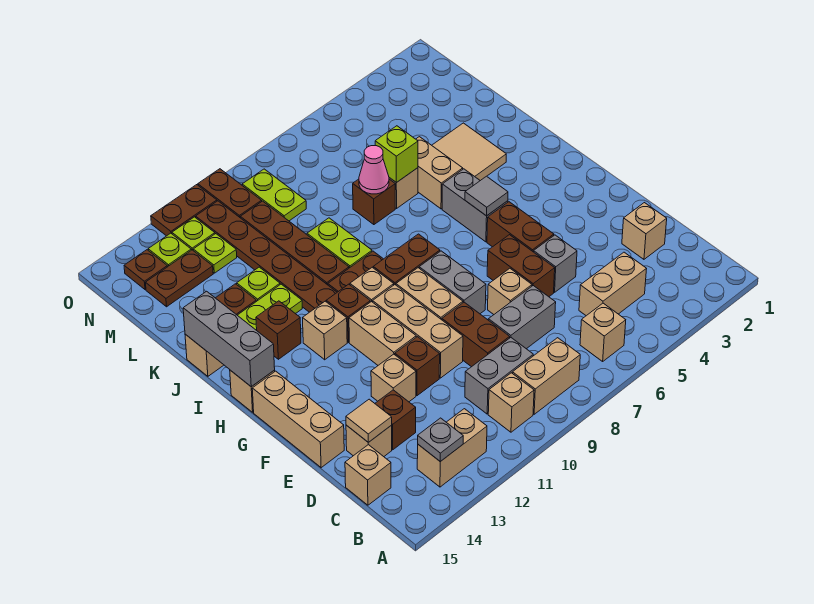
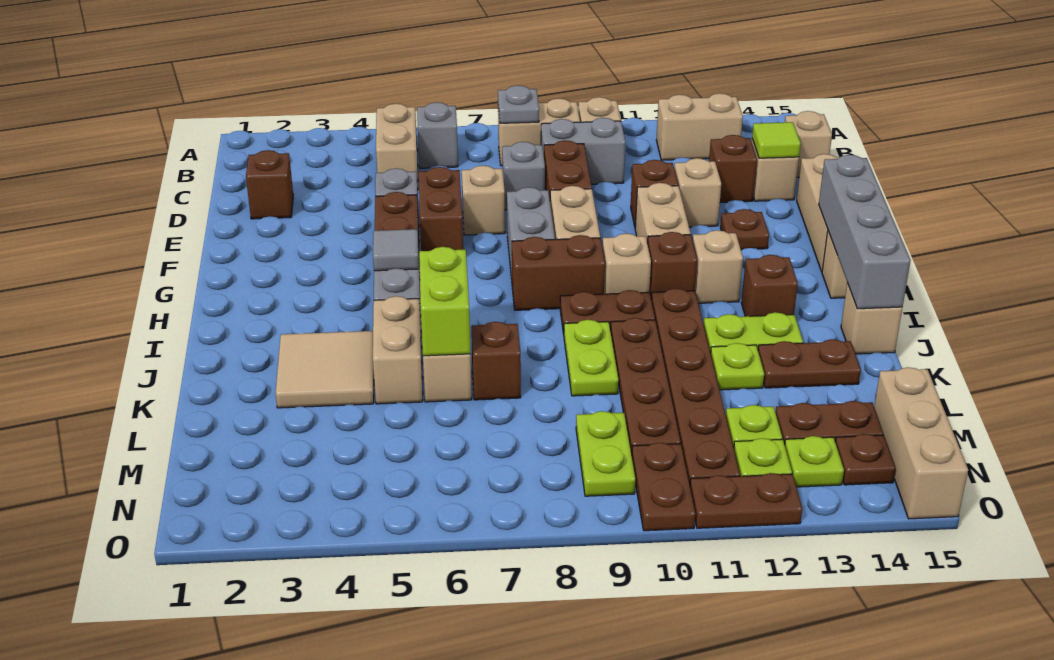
tan 1x1 brick [580,303,626,361] -> grey 1x1 brick [417,102,458,168]
grey 1x1 plate [418,418,463,462] -> grey 1x1 plate moved to [498,85,539,123]
tan 1x2 brick [579,252,646,316] -> tan 1x2 brick turned to [376,104,418,190]
tan 1x1 brick [622,203,667,259] -> brown 1x1 brick [246,150,293,219]
grey 1x2 brick [488,286,556,349] -> grey 1x1 brick [502,142,545,210]
tan 1x1 tile [346,399,392,442] -> lime 1x1 tile [752,122,801,158]
tan 1x3 brick [373,285,463,378] -> tan 1x3 brick moved to [874,367,968,519]
none -> brown 1x1 plate [720,209,769,250]
grey 1x3 brick [183,291,275,387] -> grey 1x4 brick [819,155,911,309]
lime 1x1 brick [375,126,418,183] -> lime 1x2 brick [419,247,471,356]
pink 1x1 cone [359,146,389,194] -> none

